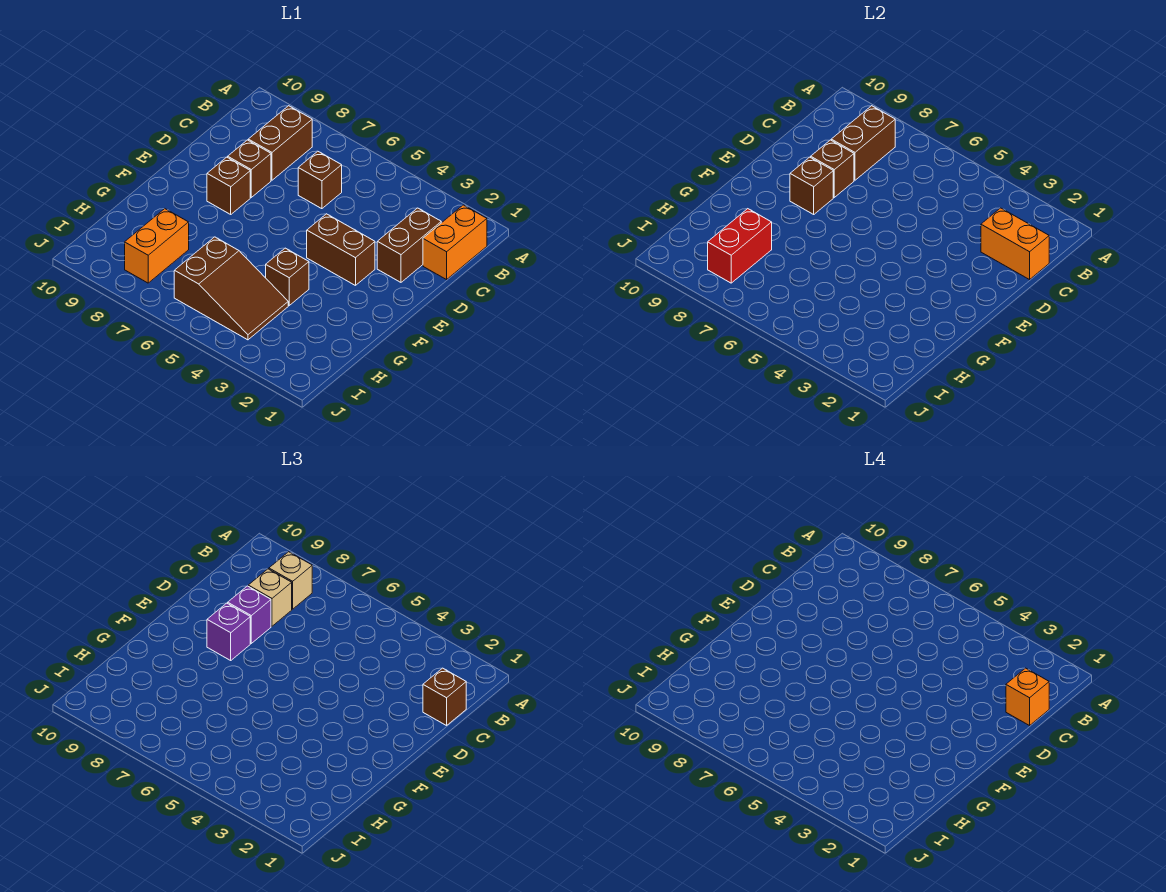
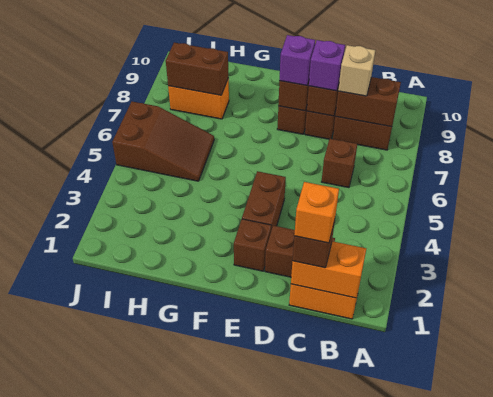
tan 1x1 brick [269,552,312,609] -> none
orange 1x2 brick [981,208,1049,280] -> orange 1x2 brick turned to [291,241,366,298]
brown 1x1 brick [266,248,309,305] -> brown 1x1 brick moved to [234,219,271,271]
brown 2x3 slope [174,237,288,340] -> brown 2x3 slope turned to [112,102,214,181]
red 1x2 brick [708,209,772,283] -> brown 1x2 brick [166,43,228,95]

